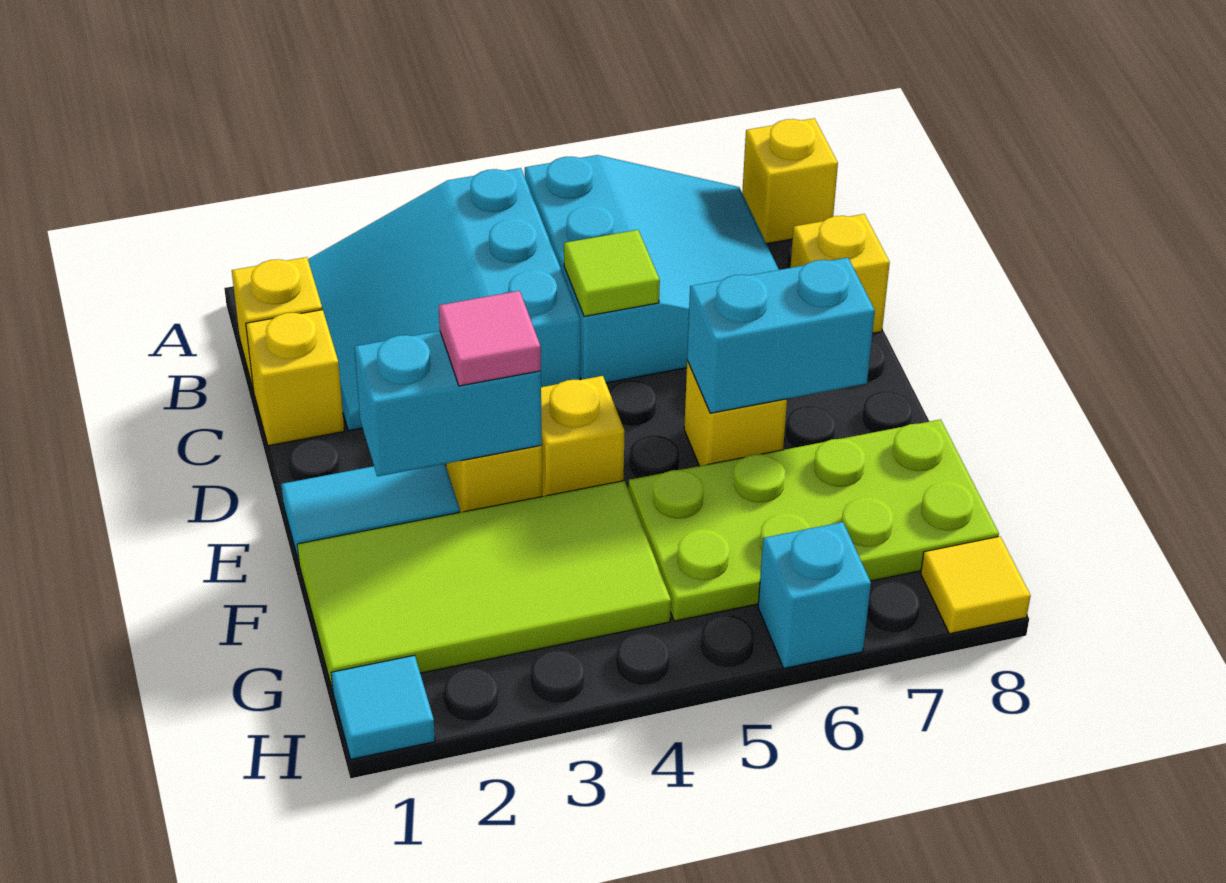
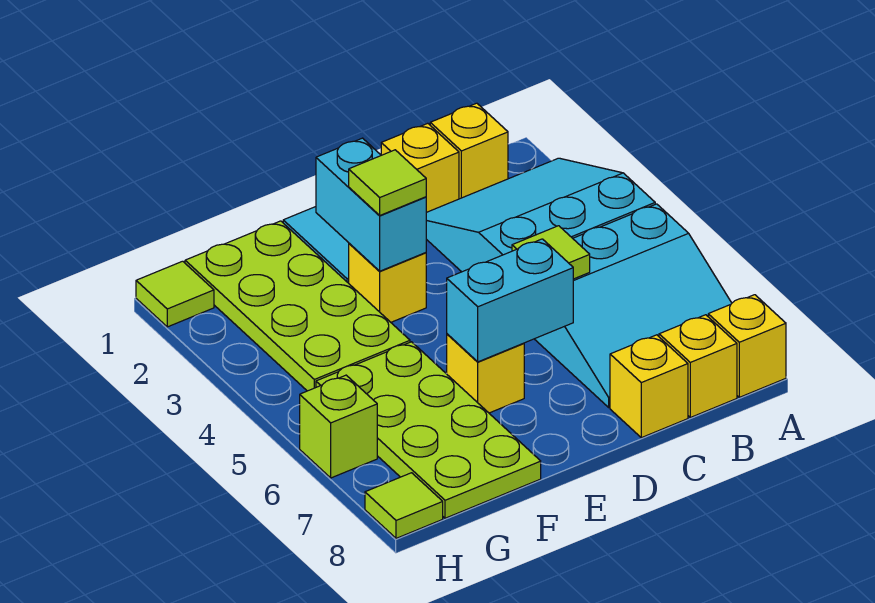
pink 1x1 tile [439,291,541,386] -> lime 1x1 tile [349,150,426,216]
yellow 1x1 brick [541,376,625,496] -> yellow 1x1 brick moved to [659,315,737,417]
cyan 1x2 brick [687,258,875,413] -> cyan 1x2 brick turned to [447,239,573,362]
lime 2x4 tile [297,481,671,691] -> lime 2x4 plate [185,221,410,391]
cyan 1x1 tile [331,655,435,759] -> lime 1x1 tile [136,261,214,327]
cyan 1x1 brick [758,522,871,668] -> lime 1x1 brick [300,375,377,478]
yellow 1x1 tile [921,536,1031,634] -> lime 1x1 tile [365,473,443,538]

